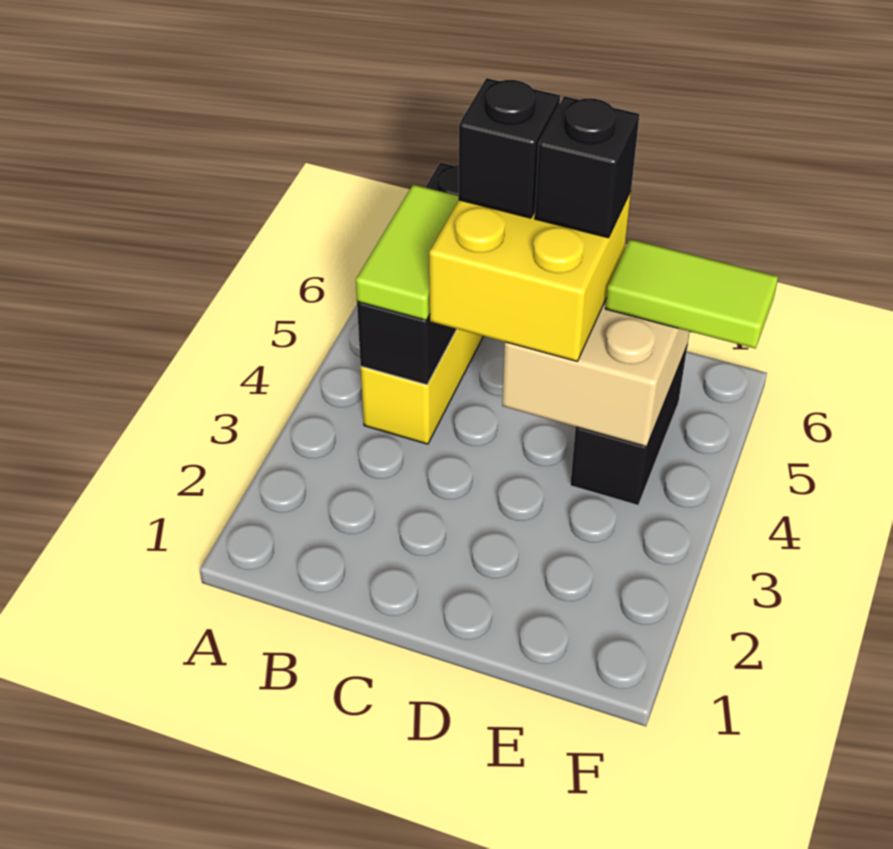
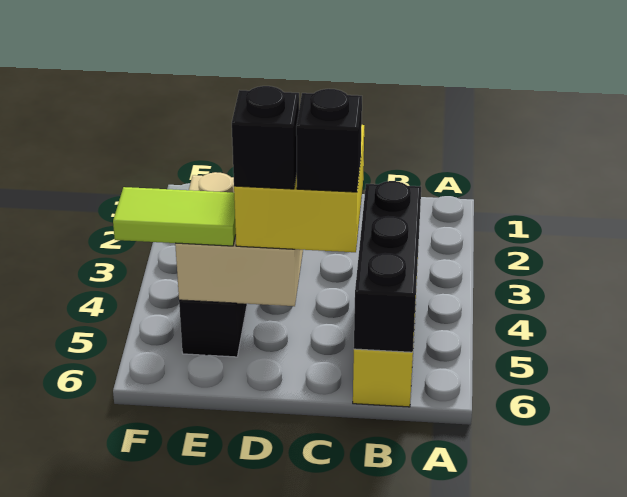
lime 1x2 tile [356,184,459,320] -> none

